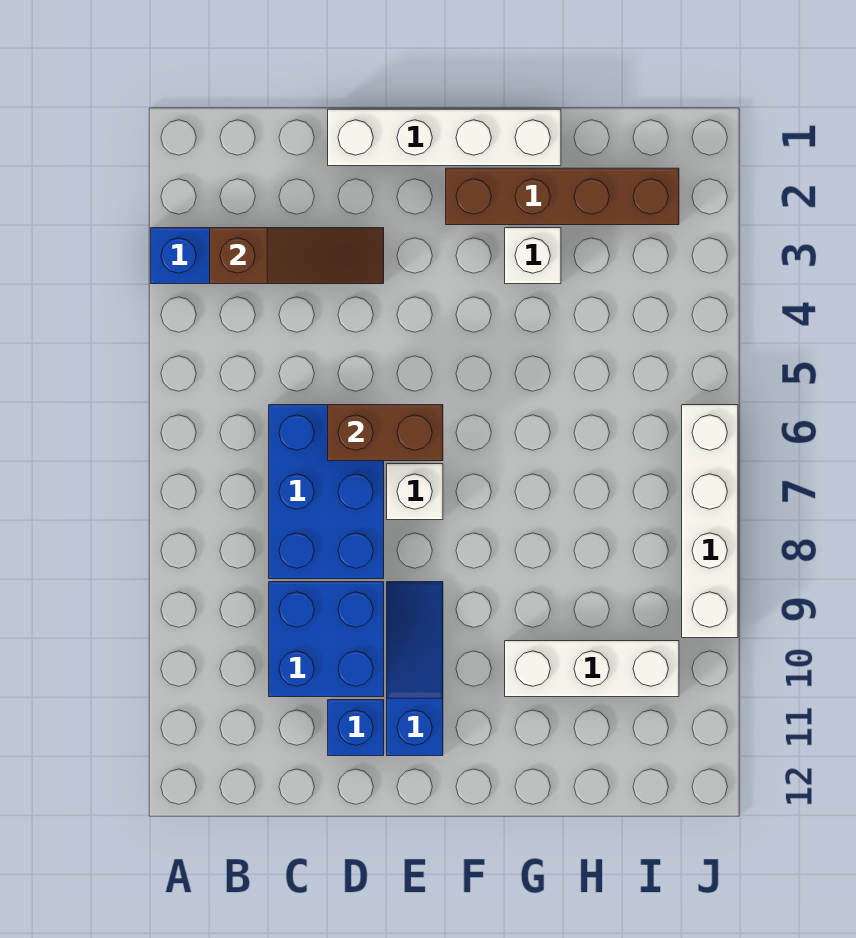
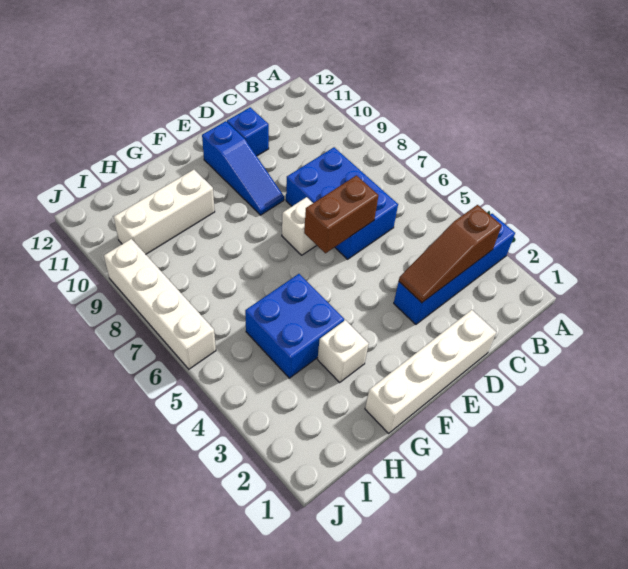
blue 2x2 brick [269,582,384,697] -> blue 2x2 brick moved to [245,274,344,378]
brown 1x4 brick [446,168,679,225] -> none

